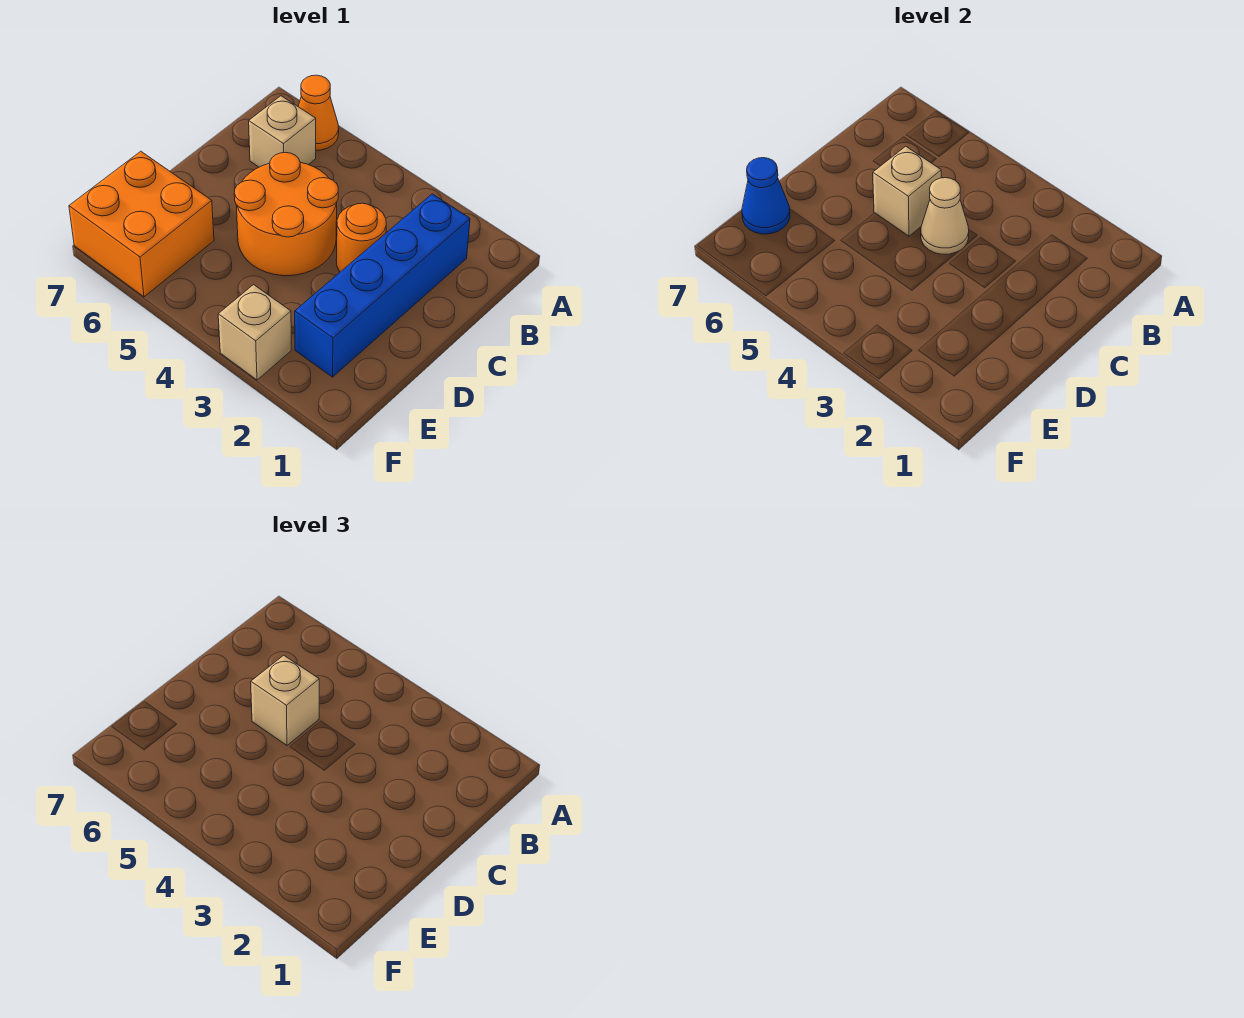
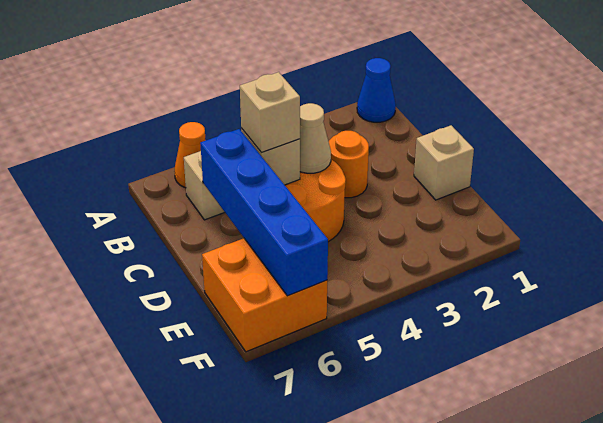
blue 1x4 brick [295,194,470,377] -> blue 1x4 brick moved to [200,129,328,296]
blue 1x1 cone [742,158,790,234] -> blue 1x1 cone moved to [357,58,396,122]
tan 1x1 brick [218,285,291,380] -> tan 1x1 brick moved to [414,125,474,200]

